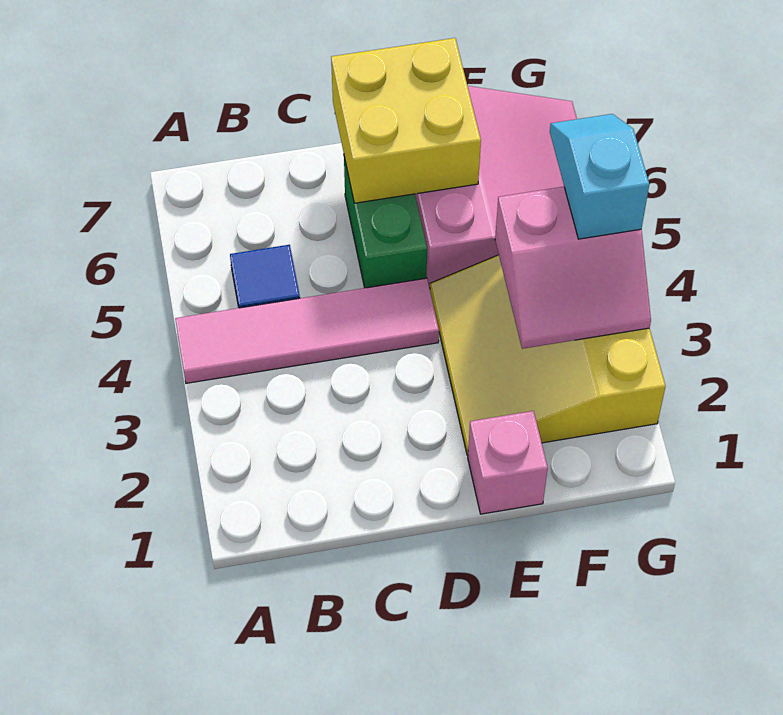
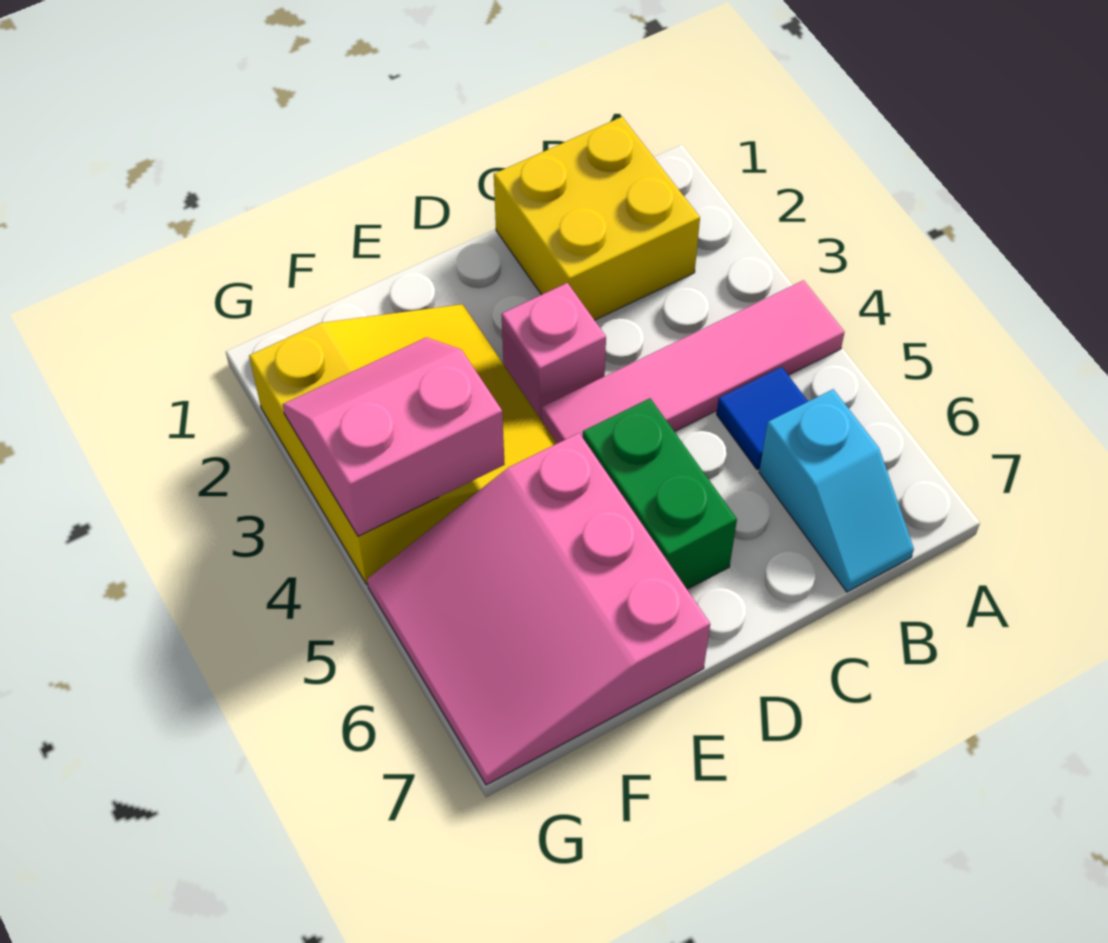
yellow 2x2 brick [331,38,481,203] -> yellow 2x2 brick moved to [494,117,700,320]
pink 1x1 brick [468,411,548,514] -> pink 1x1 brick moved to [502,283,606,420]
cyan 1x2 slope [550,114,649,239] -> cyan 1x2 slope moved to [759,389,914,592]

